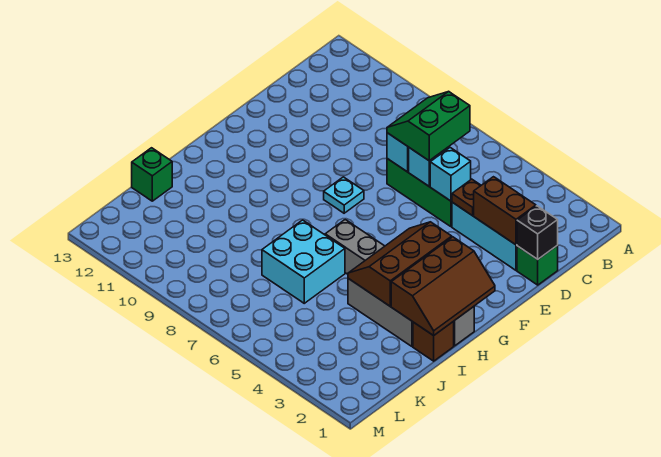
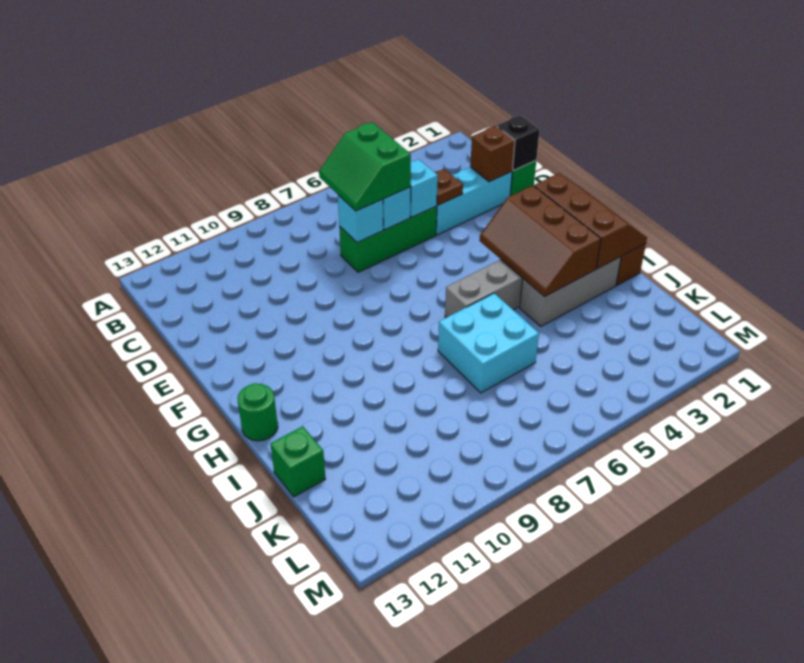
brown 1x2 brick [474,177,536,245] -> brown 1x1 brick [470,126,515,182]
cyan 1x1 plate [324,177,364,213] -> none
none -> green 1x1 round brick [238,383,278,441]

